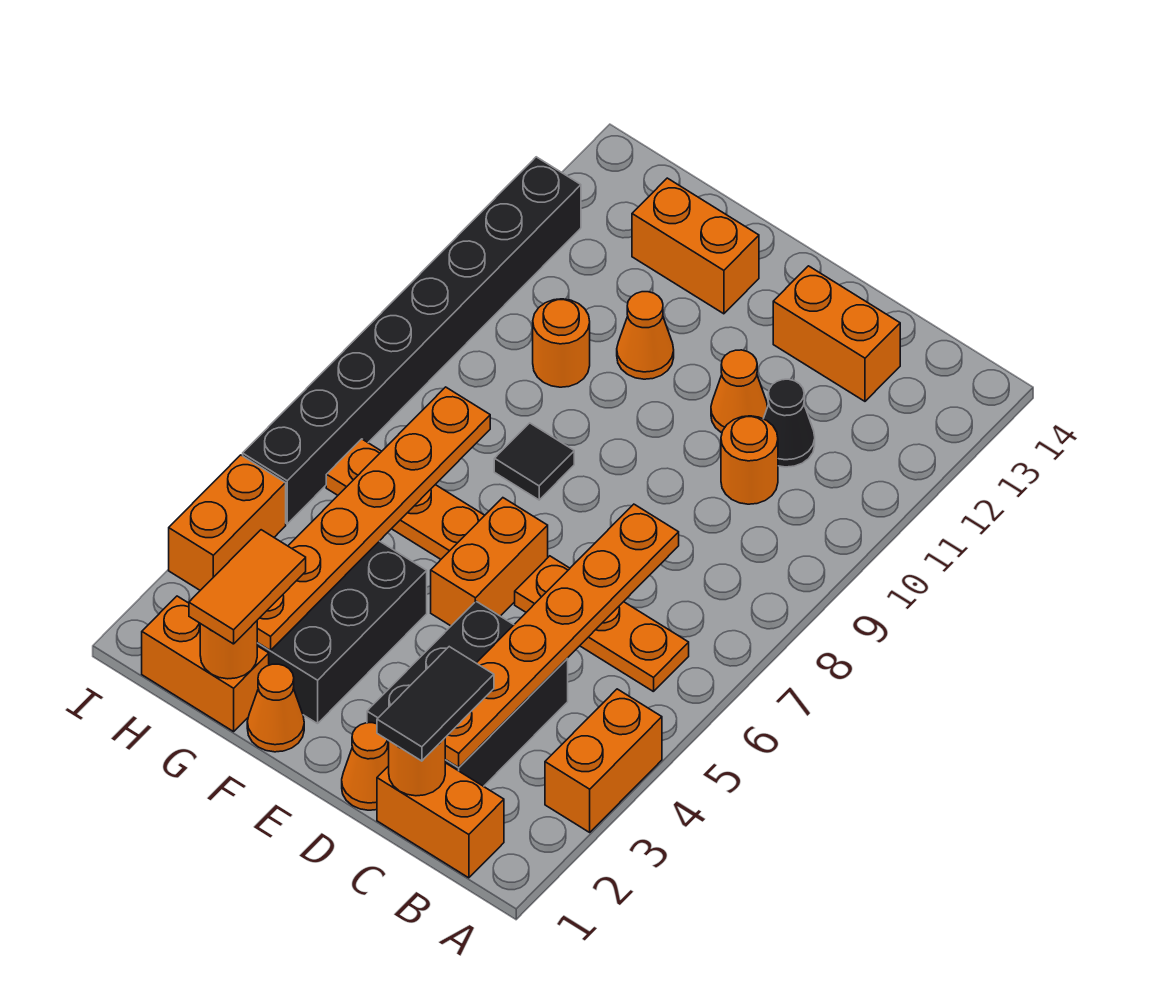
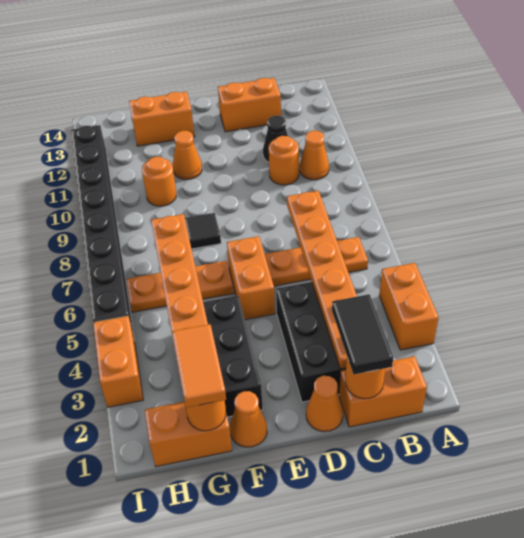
orange 1x1 cone [711,350,767,433] -> orange 1x1 cone moved to [300,131,329,180]

